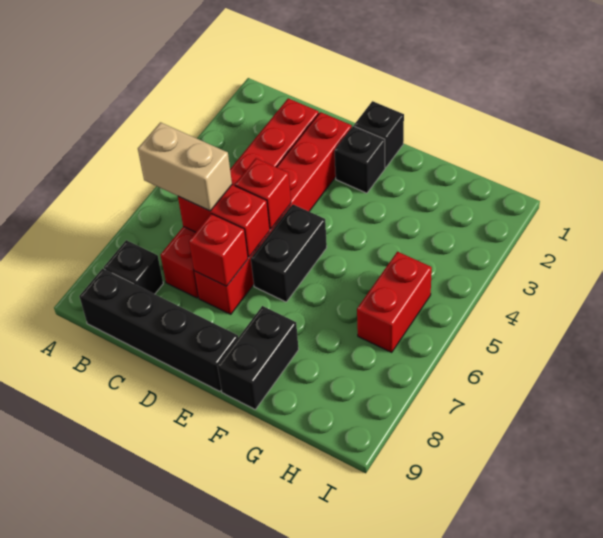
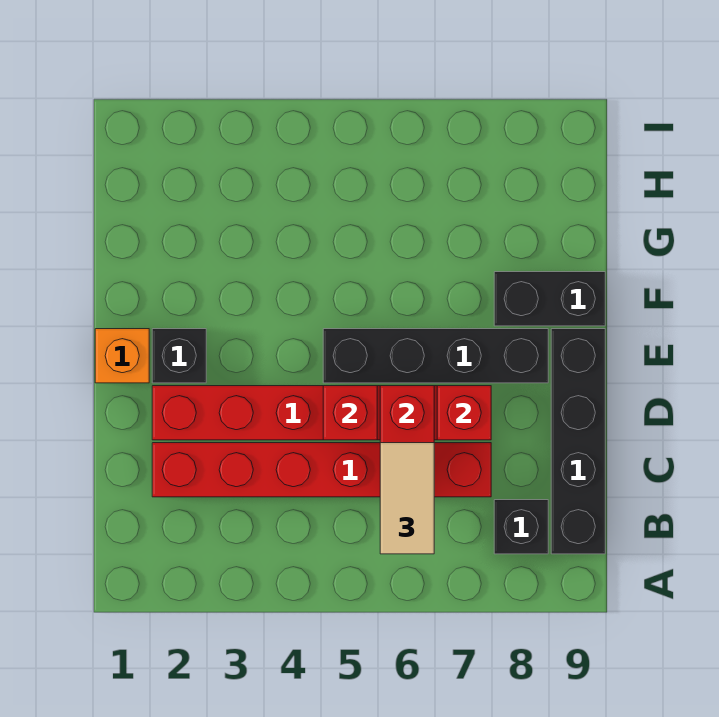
tan 1x2 brick [138,122,232,211] -> tan 1x2 tile [380,443,434,554]
black 1x1 brick [354,101,404,168] -> orange 1x1 brick [95,329,149,383]
black 1x2 brick [251,205,327,302] -> black 1x4 brick [323,329,548,383]
red 1x2 brick [357,252,432,352] -> none

